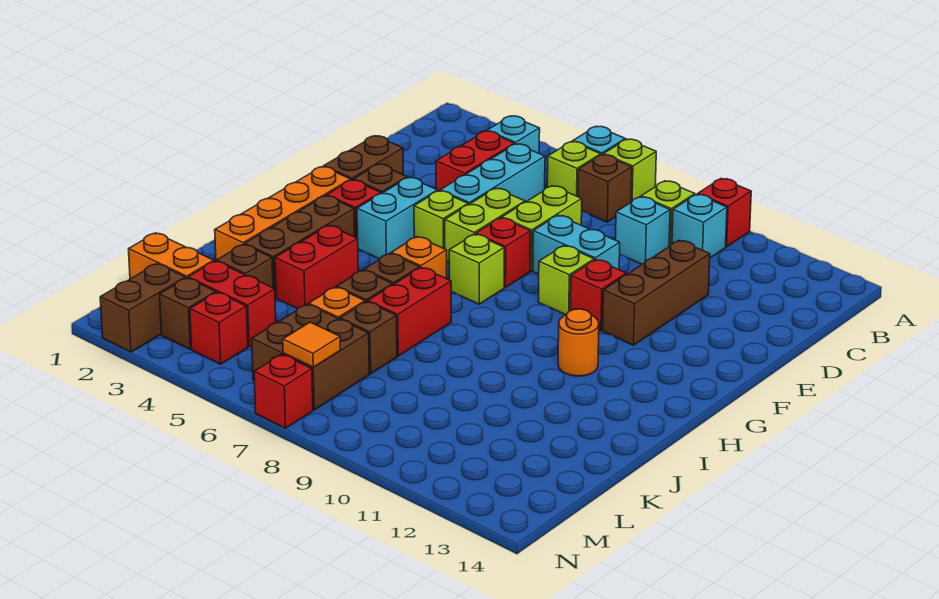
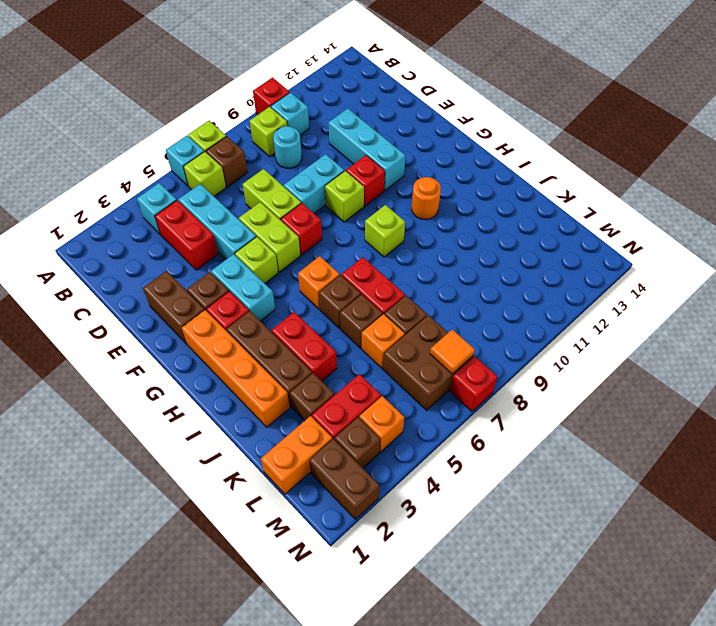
cyan 1x1 brick [615,197,670,264] -> cyan 1x1 round brick [273,126,302,168]
brown 1x3 brick [603,241,710,345] -> cyan 1x3 brick [328,109,405,190]
lime 1x1 brick [449,234,504,304] -> lime 1x1 brick moved to [365,205,405,257]
red 1x1 brick [190,292,248,364] -> orange 1x1 brick [359,396,404,452]

